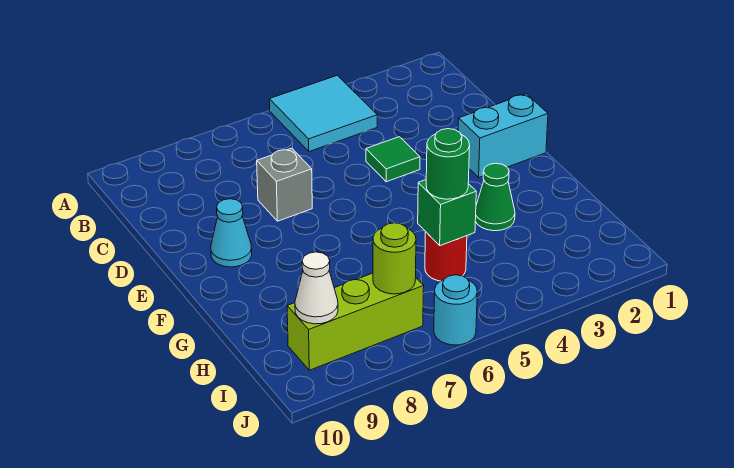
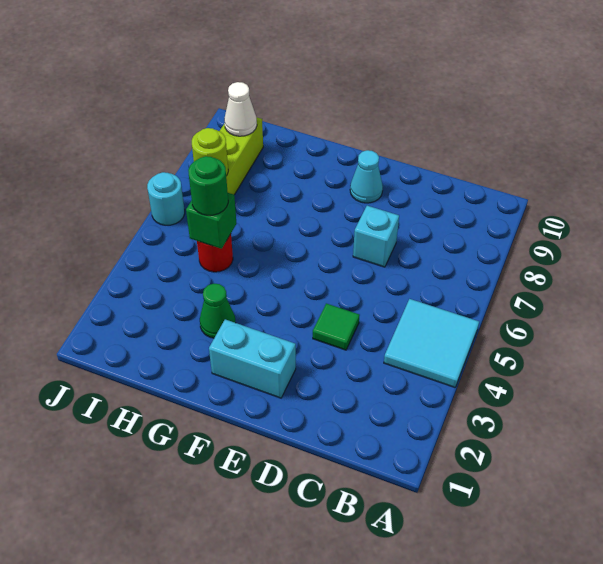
grey 1x1 brick [257,148,312,221] -> cyan 1x1 brick [353,206,399,267]
cyan 1x2 brick [458,94,548,177] -> cyan 1x2 brick turned to [209,319,296,398]

